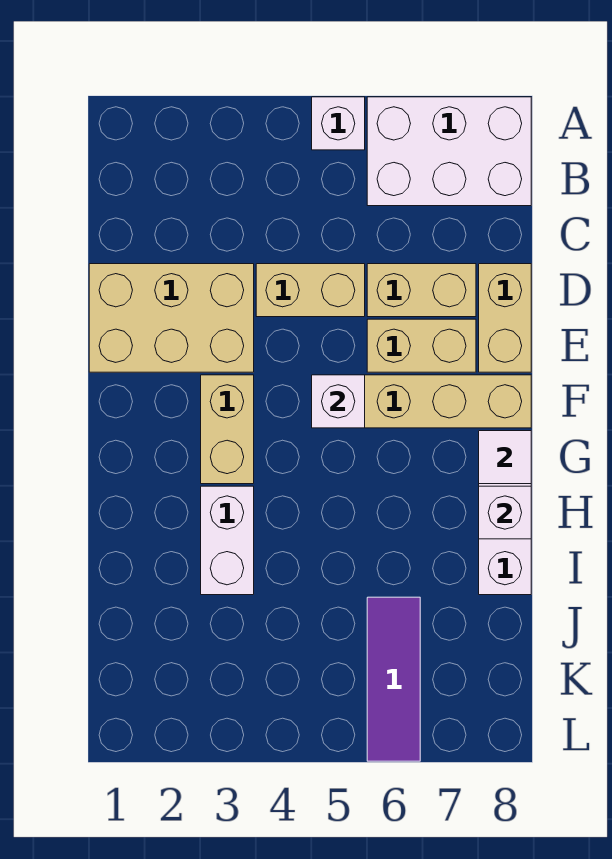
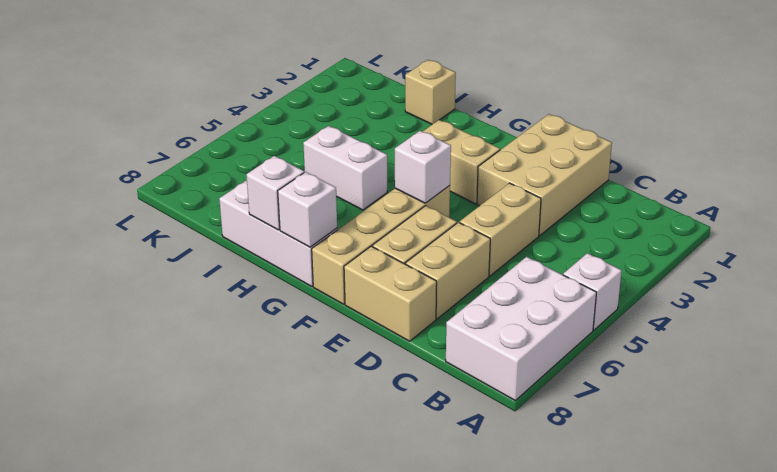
white 1x1 tile [479,431,531,484] -> white 1x1 brick [278,172,337,247]
white 1x2 brick [201,486,254,595] -> white 1x2 brick moved to [303,126,387,210]
none -> tan 1x1 brick [405,60,456,124]
purple 1x3 tile [367,597,420,761] -> none

